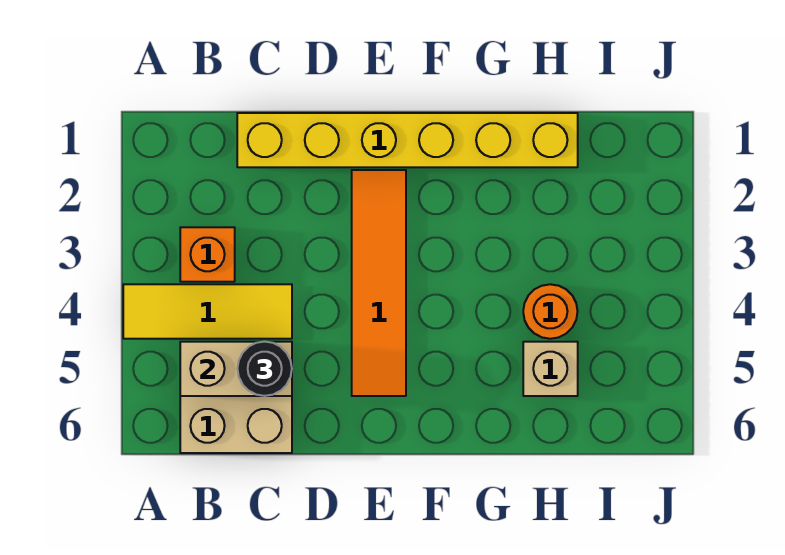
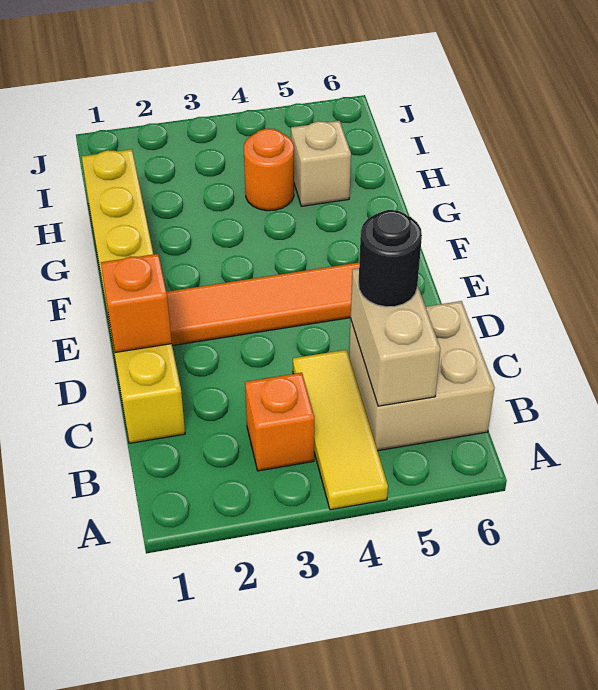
none -> orange 1x1 brick [101,254,172,352]

